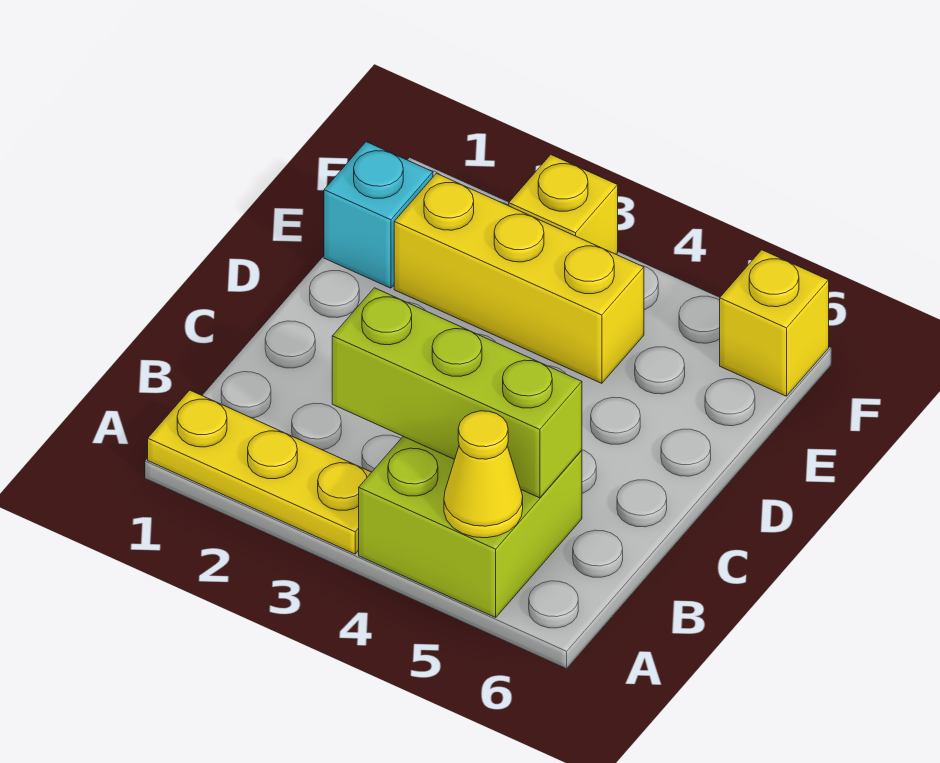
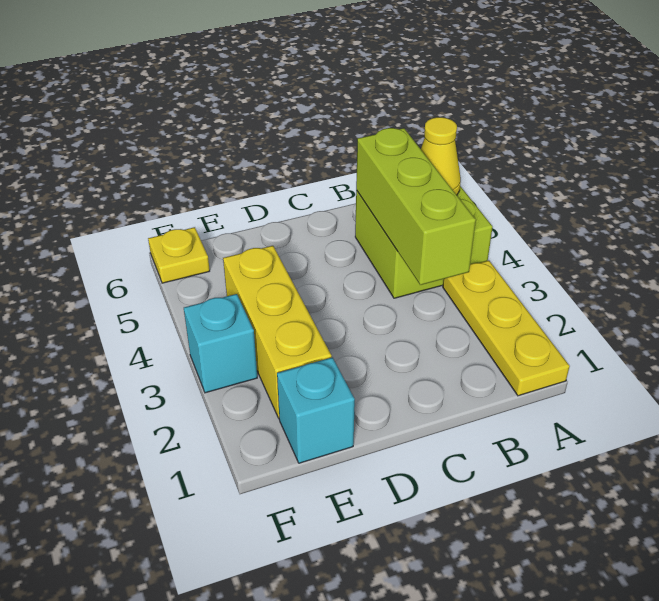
yellow 1x1 brick [509,155,618,254] -> cyan 1x1 brick [184,294,257,393]
yellow 1x1 brick [720,250,829,396] -> yellow 1x1 plate [148,227,210,283]

